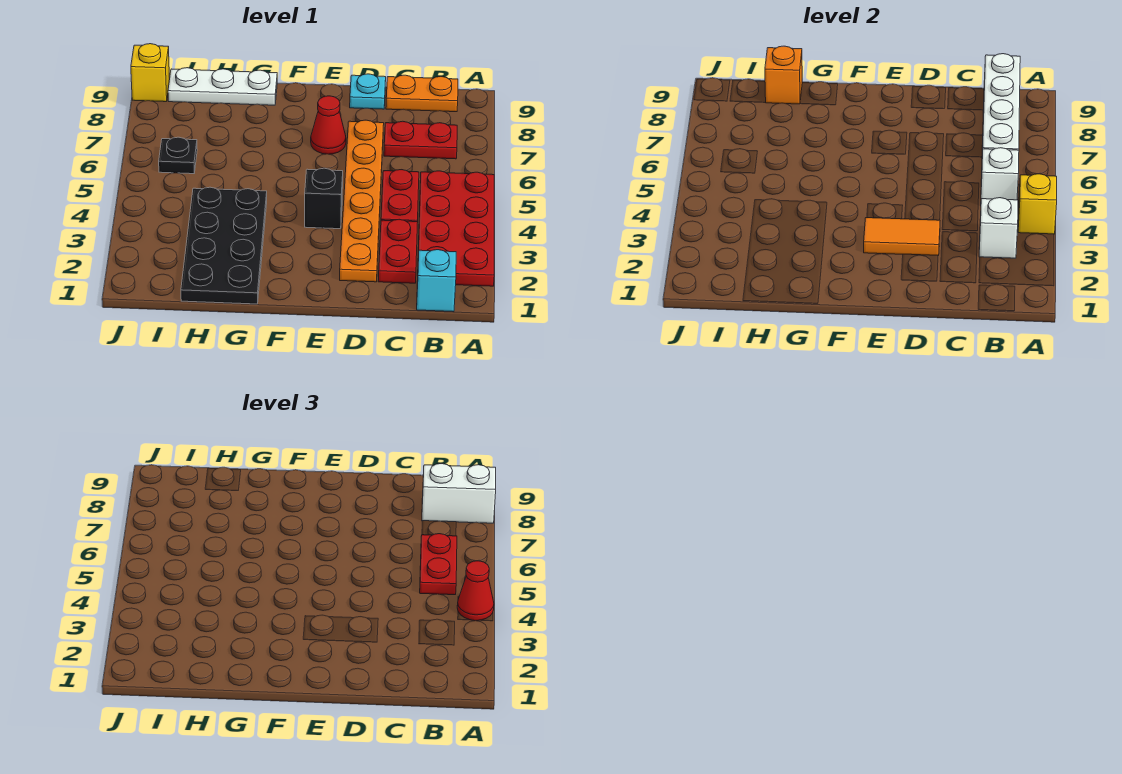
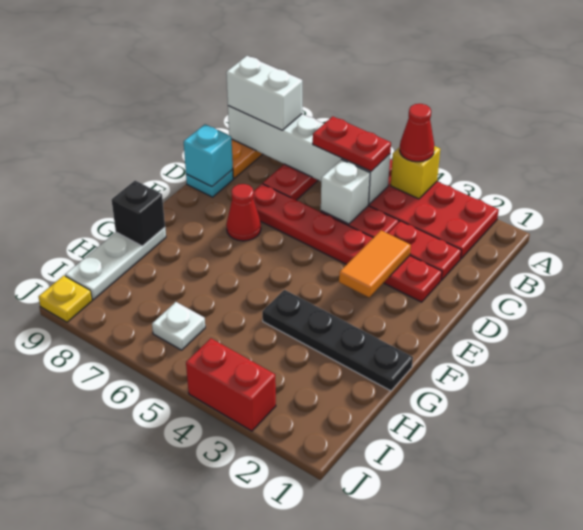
white 1x2 brick [422,464,496,523] -> white 1x2 brick turned to [226,56,302,130]
cyan 1x1 brick [417,250,456,312] -> cyan 1x1 brick moved to [184,124,233,187]
white 1x1 brick [979,198,1018,258] -> white 1x1 brick moved to [321,160,370,224]
orange 1x6 plate [340,120,384,282] -> red 1x6 plate [253,184,442,302]
black 1x1 brick [305,168,343,229] -> black 1x1 brick moved to [112,181,165,246]
black 2x4 plate [181,187,267,304] -> black 1x4 plate [262,290,413,391]
orange 1x1 brick [765,46,802,104] -> none
black 1x1 plate [159,137,197,174] -> white 1x1 plate [152,302,205,350]
none -> red 1x2 brick [186,338,276,431]
yellow 1x1 brick [131,44,170,102] -> yellow 1x1 plate [39,276,92,322]

